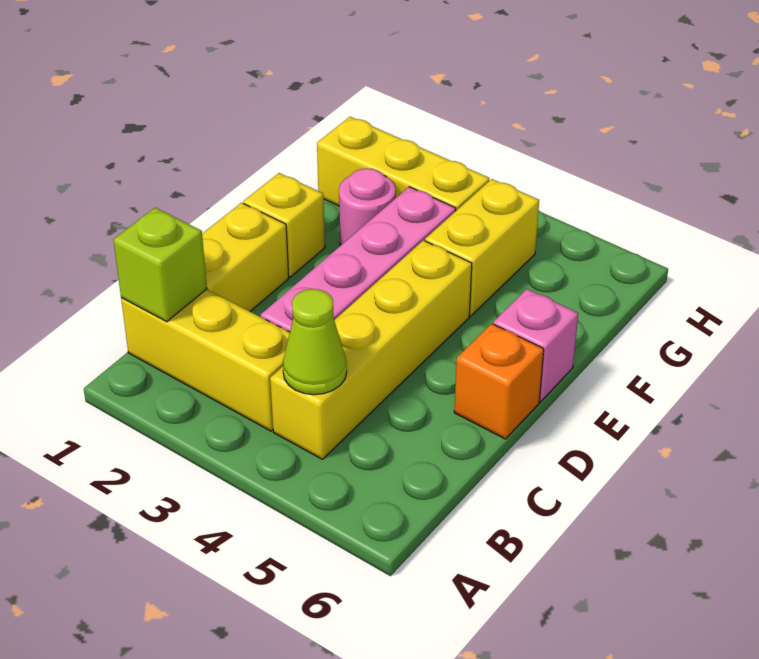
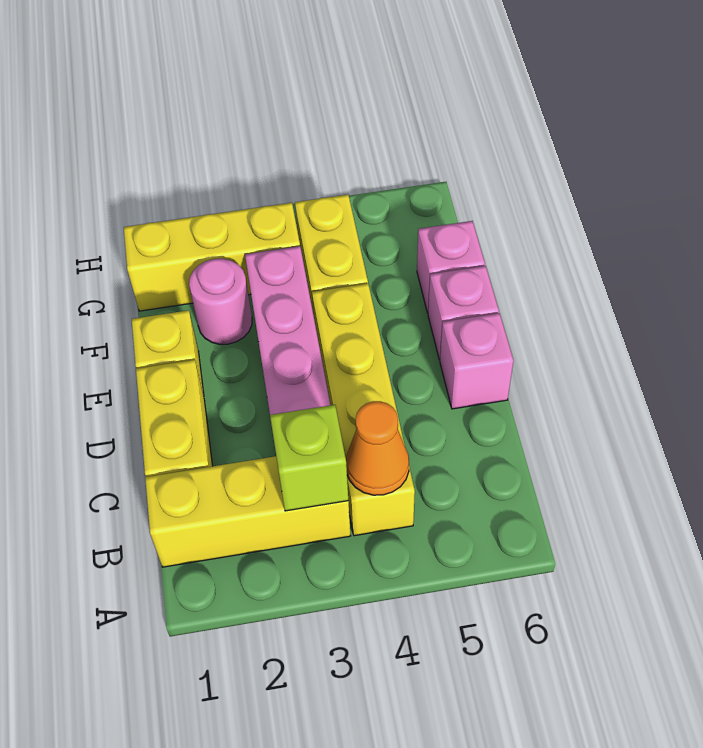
lime 1x1 brick [113,208,207,322] -> lime 1x1 brick moved to [270,405,348,511]
lime 1x1 cone [283,289,347,395] -> orange 1x1 cone [346,401,409,495]
orange 1x1 brick [454,324,544,439] -> pink 1x1 brick [440,313,514,409]
none -> pink 1x1 brick [417,221,485,313]

